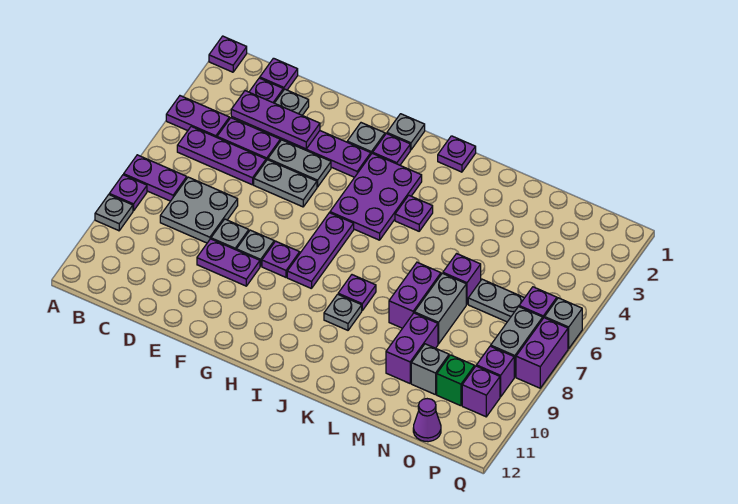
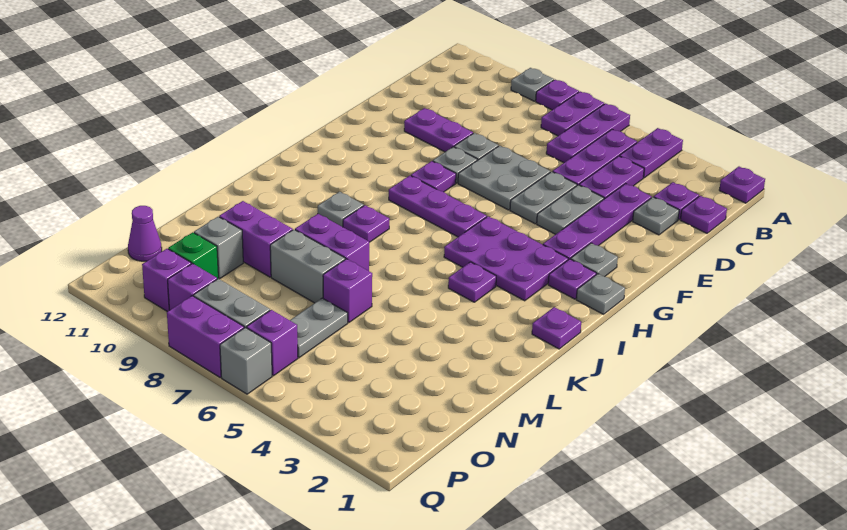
purple 1x3 plate [231,91,320,149] -> purple 1x3 plate moved to [546,103,630,163]
grey 2x2 plate [160,177,238,243] -> grey 2x2 plate moved to [458,146,550,210]
purple 1x2 plate [197,239,260,286] -> purple 1x2 plate turned to [404,108,473,152]

